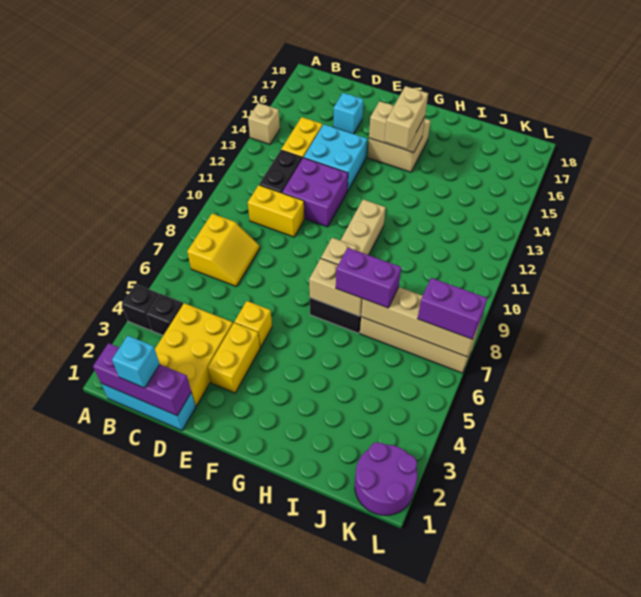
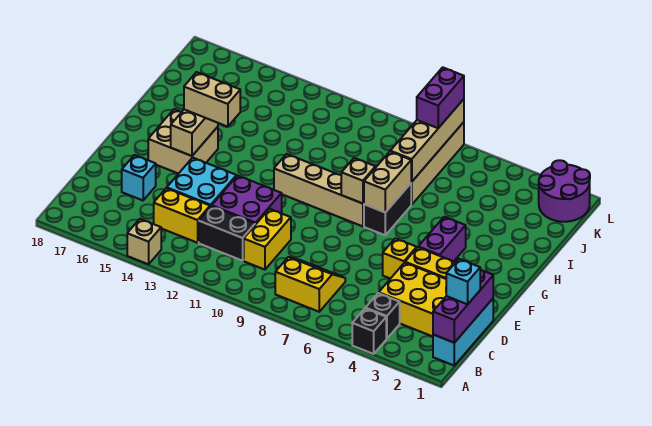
purple 1x2 brick [336,248,401,308] -> purple 1x2 brick moved to [419,217,466,261]

